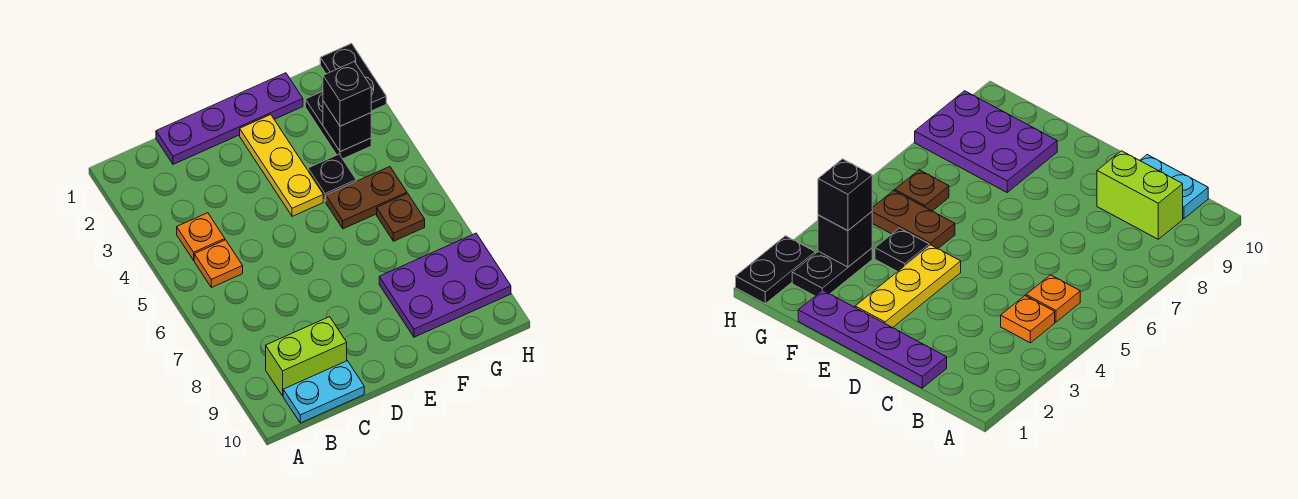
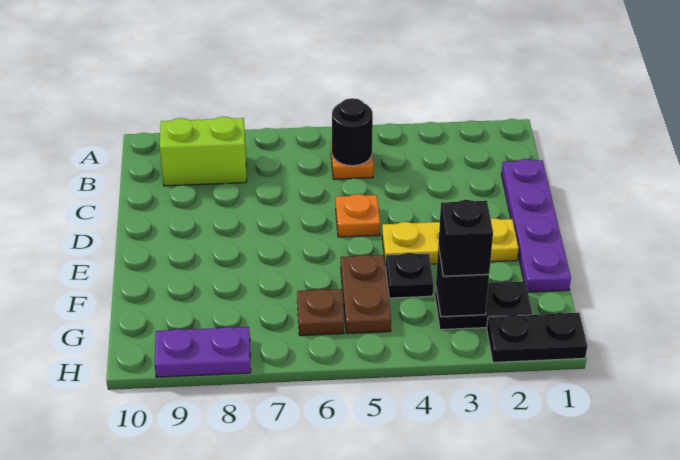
orange 1x1 plate [177,213,225,260] -> orange 1x1 plate moved to [336,194,380,237]
none -> black 1x1 round brick [332,98,373,166]
lime 1x2 brick [266,317,347,396] -> lime 1x2 brick turned to [160,116,247,186]
cyan 1x2 plate [283,361,364,423] -> none
purple 2x3 plate [379,233,511,337] -> purple 1x2 plate [155,327,251,377]

